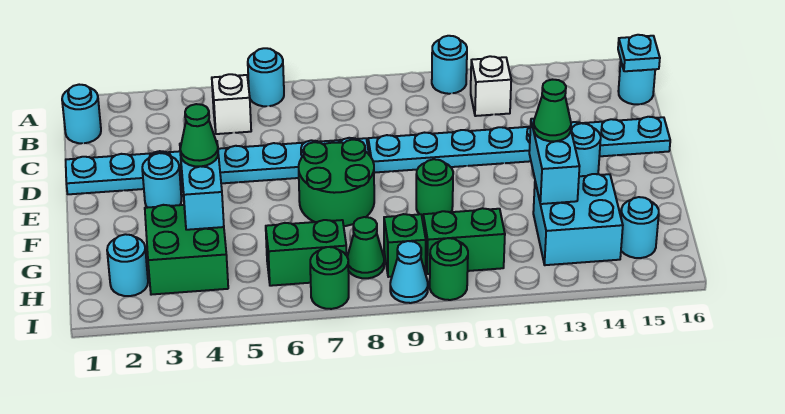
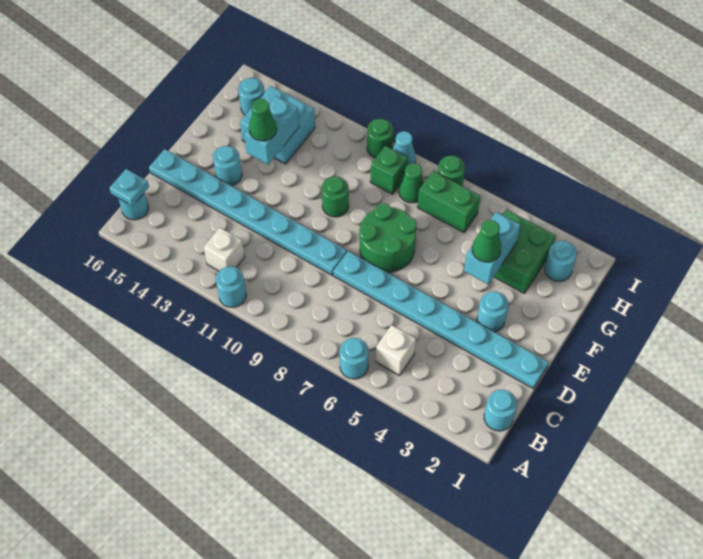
green 1x2 brick [423,208,505,274] -> none

